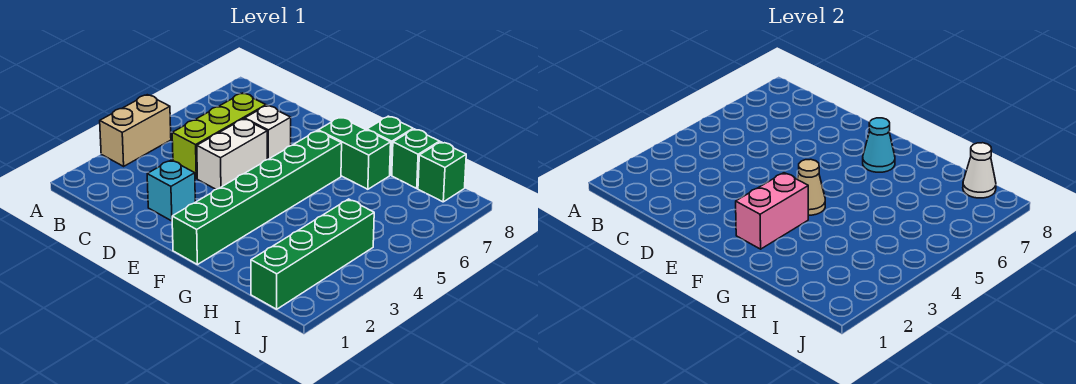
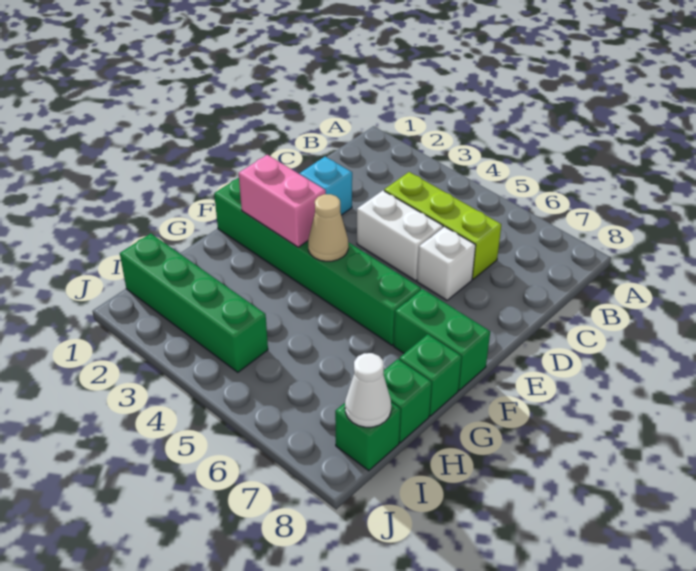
tan 1x2 brick [100,95,171,166] -> none
green 1x2 brick [318,117,391,189] -> green 1x2 brick turned to [394,289,490,390]
cyan 1x1 cone [863,118,895,172] -> none

